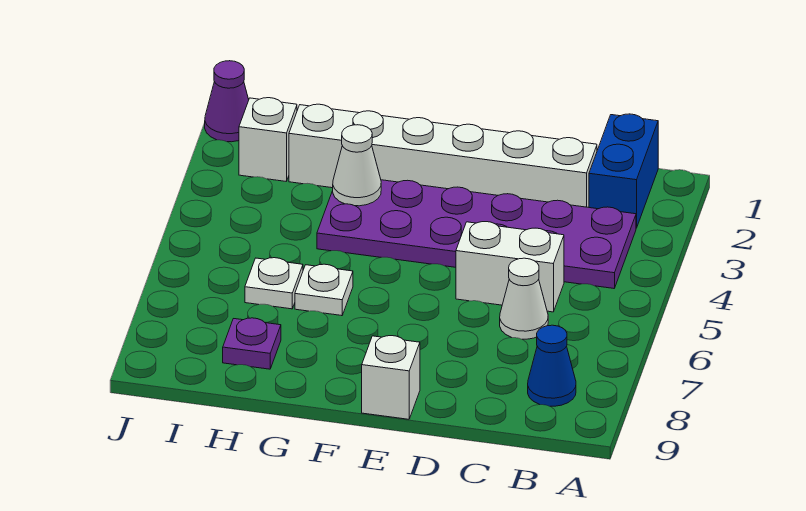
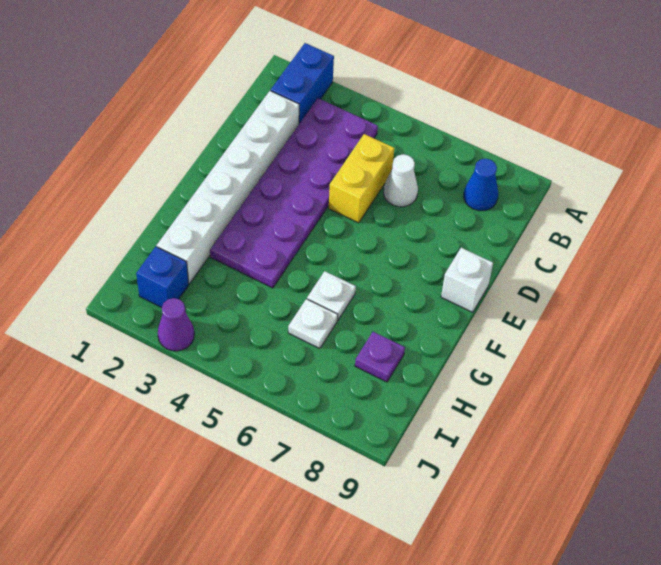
blue 1x2 brick [589,114,658,228] -> blue 1x2 brick turned to [271,43,334,124]
white 1x2 brick [456,222,564,312] -> yellow 1x2 brick [329,134,394,223]
white 1x1 cone [333,125,381,206] -> none
white 1x1 brick [239,98,297,181] -> blue 1x1 brick [136,247,189,308]
purple 1x1 cone [205,61,249,142] -> purple 1x1 cone moved to [158,298,194,351]

